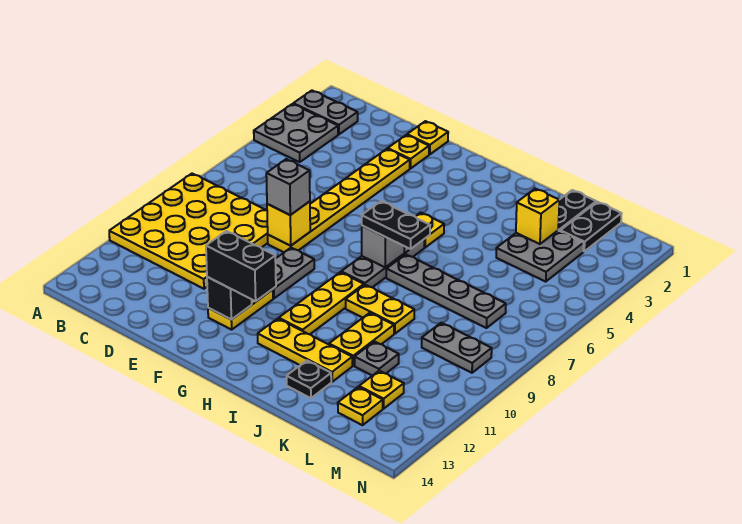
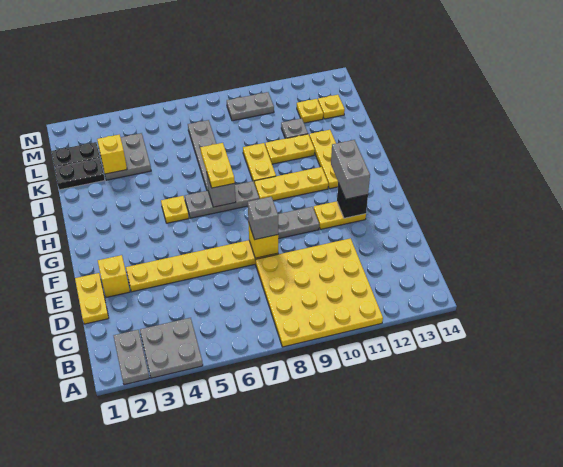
yellow 1x1 plate [407,121,448,155] -> yellow 1x2 plate [75,273,109,324]
yellow 1x1 plate [388,135,429,169] -> yellow 1x1 brick [98,255,130,297]
black 1x2 brick [206,231,276,301] -> grey 1x2 brick [331,140,370,199]
black 1x2 plate [362,201,430,249] -> yellow 1x2 plate [200,143,235,188]
black 1x1 plate [287,361,331,398] -> none
grey 1x2 plate [422,323,492,373] -> grey 1x2 plate turned to [227,92,274,121]

